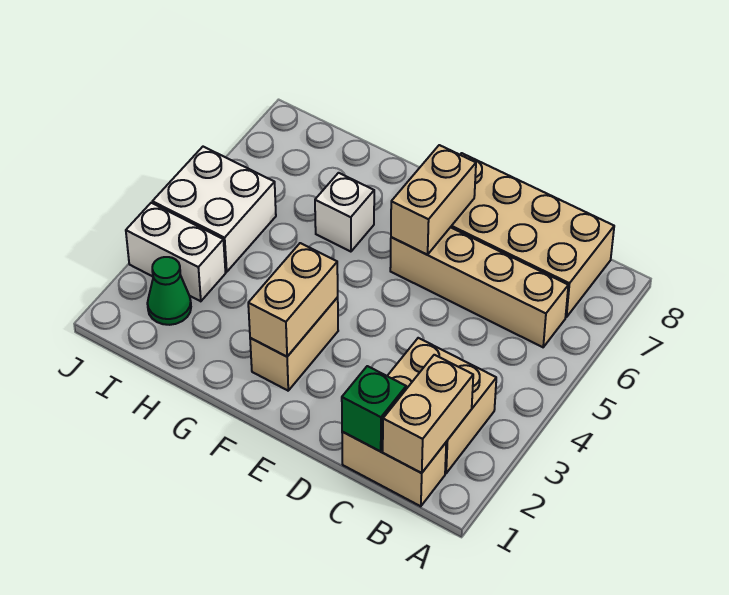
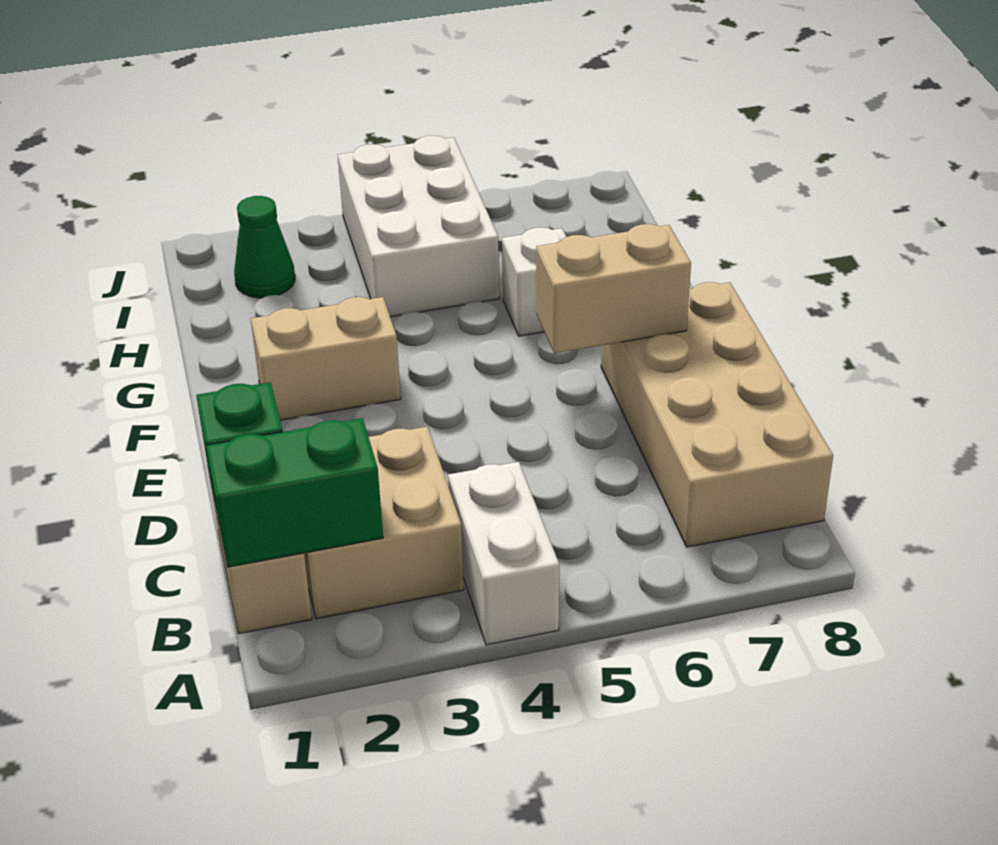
tan 1x2 brick [383,355,473,473] -> green 1x2 brick [206,418,383,567]
tan 1x4 brick [390,227,568,347] -> none
tan 1x2 brick [248,243,338,357] -> none
white 1x2 brick [126,203,225,301] -> white 1x2 brick moved to [448,462,559,645]
white 2x2 brick [152,147,276,272] -> white 2x3 brick [338,136,499,317]

